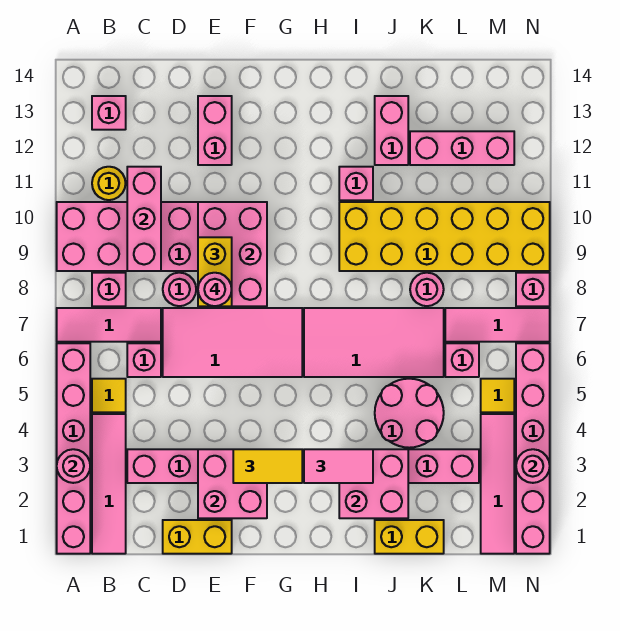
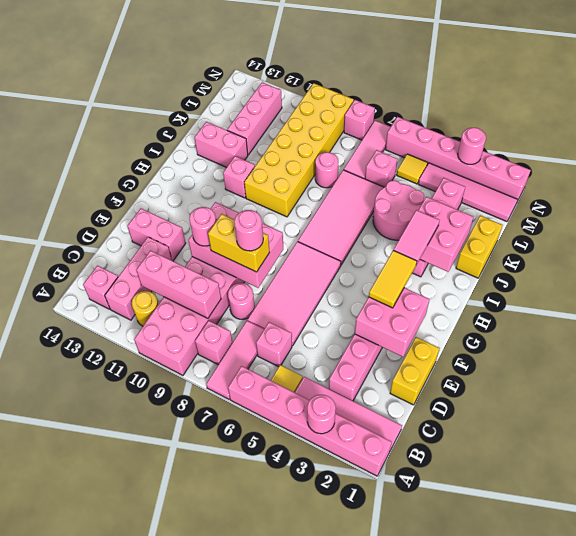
none -> pink 1x3 brick [105,237,172,320]
none -> pink 1x1 round brick [189,207,216,246]

